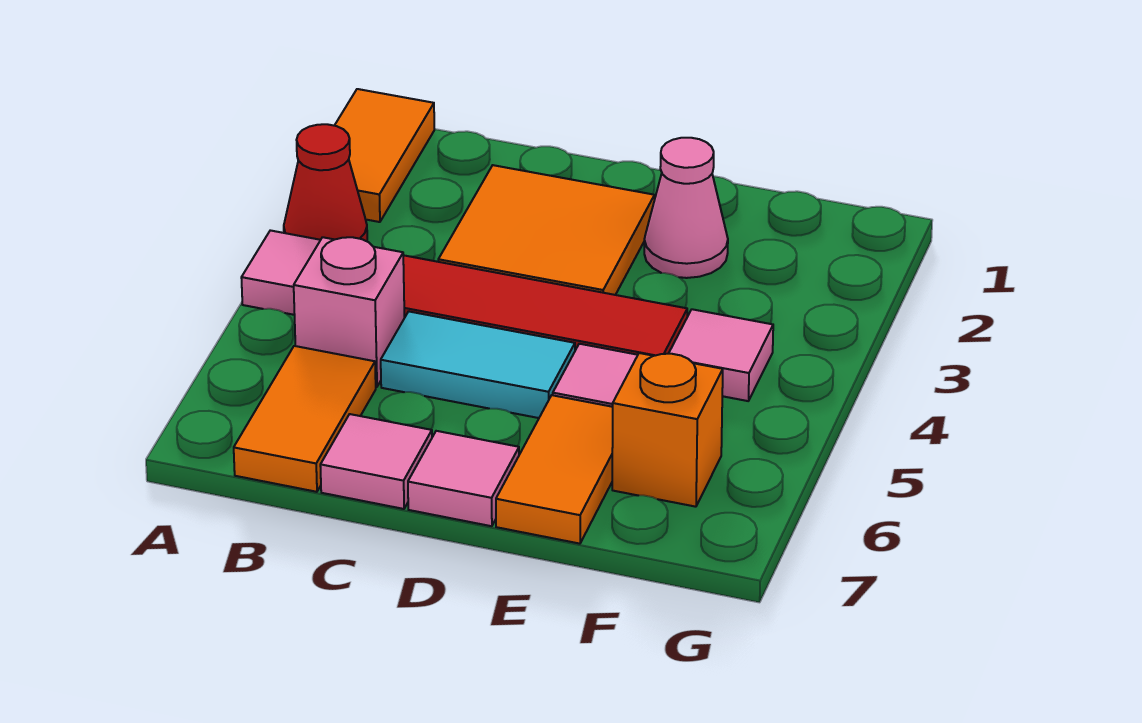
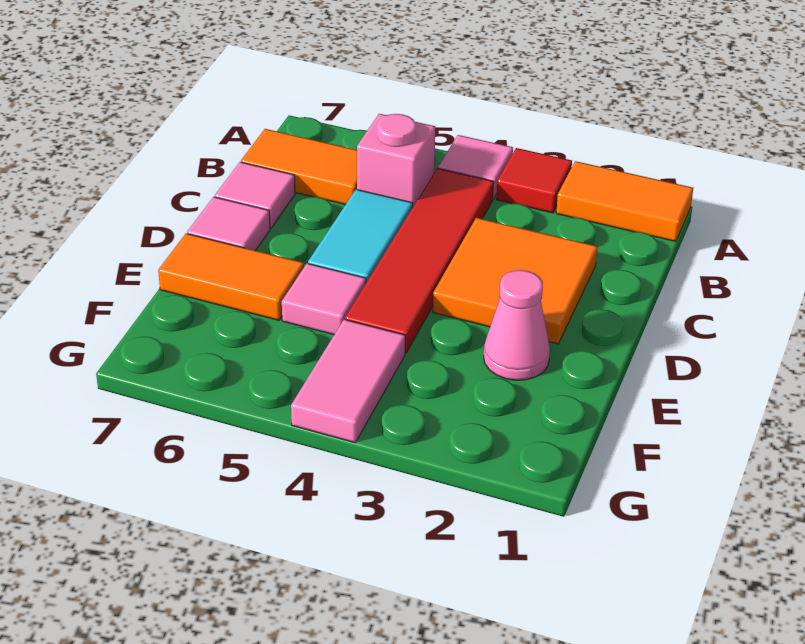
red 1x1 cone [284,124,367,241] -> red 1x1 tile [496,148,572,213]
pink 1x1 tile [669,309,773,401] -> pink 1x2 tile [291,319,405,443]
orange 1x1 brick [612,353,723,507] -> none

